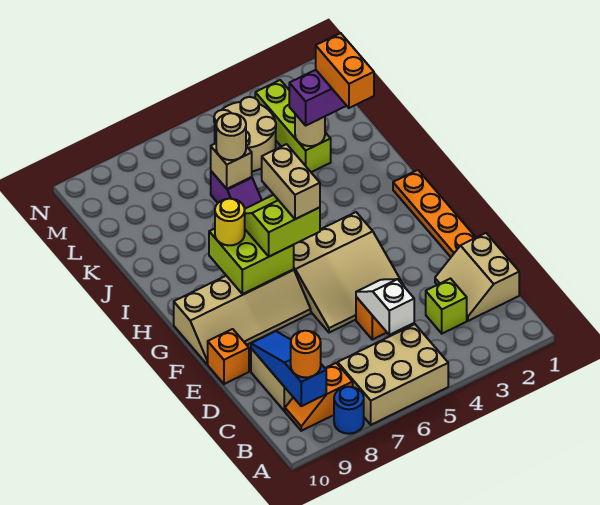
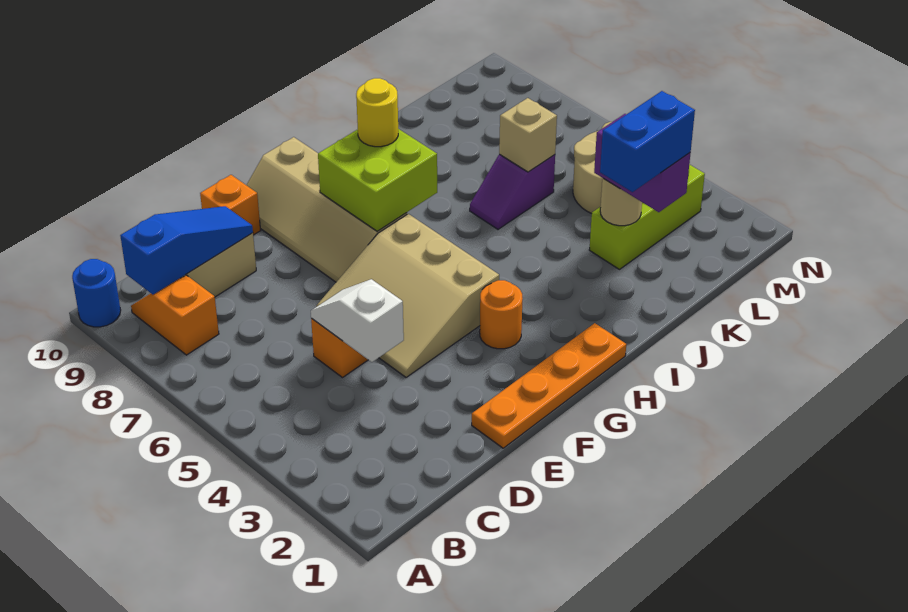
tan 2x3 brick [338,324,448,425] -> none
blue 1x1 round brick [334,387,364,434] -> blue 1x1 round brick moved to [72,259,121,327]
orange 1x1 round brick [291,331,321,377] -> orange 1x1 round brick moved to [480,280,523,349]
tan 2x2 slope [435,233,519,321] -> none
lime 1x1 brick [426,279,467,334] -> none
white 1x2 slope [356,279,414,335] -> white 1x2 slope turned to [311,279,404,362]
lime 2x2 slope [245,195,320,256] -> none
tan 1x2 brick [262,144,320,219] -> none
orange 1x2 brick [316,33,374,108] -> blue 1x2 brick [600,91,695,192]
tan 1x1 round brick [216,113,246,160] -> none

